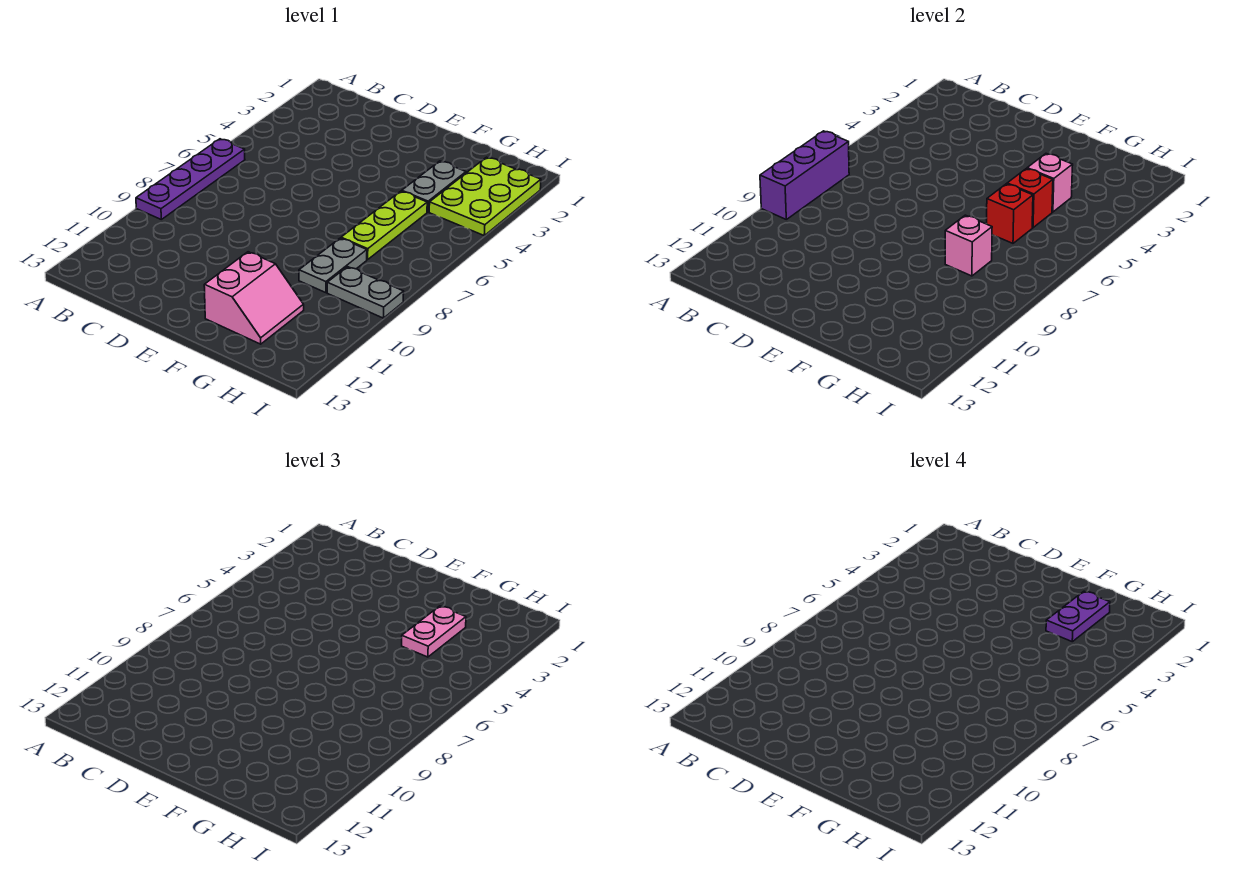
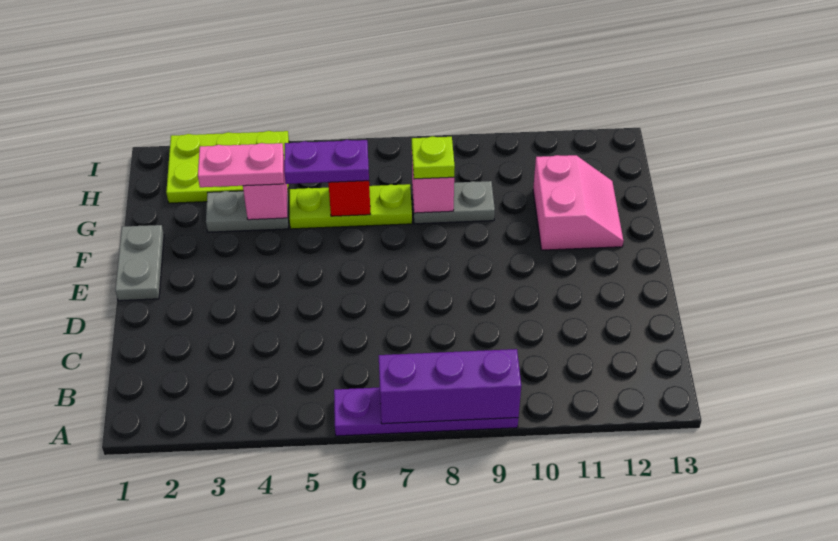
pink 2x2 slope [204,252,304,344] -> pink 2x2 slope turned to [533,155,623,250]
purple 1x2 plate [1046,591,1110,642] -> purple 1x2 plate moved to [284,140,369,184]
red 1x1 brick [1007,169,1053,228] -> none
none -> lime 1x1 plate [412,136,455,179]
grey 1x2 plate [327,267,404,318] -> grey 1x2 plate moved to [115,225,164,301]

